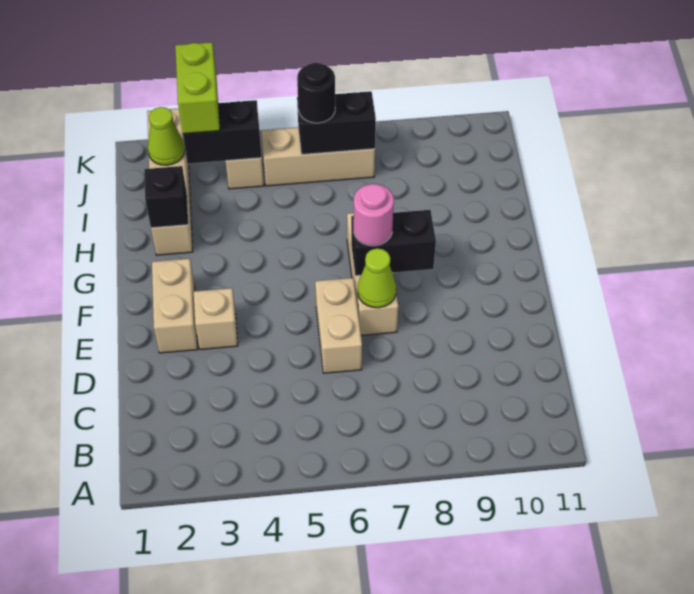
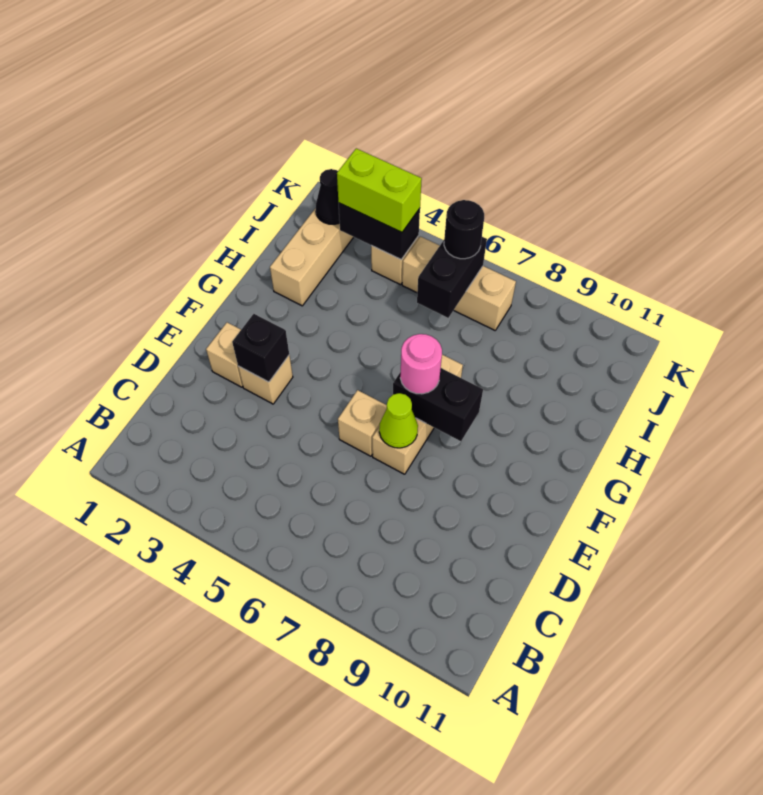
tan 1x2 brick [315,278,362,373] -> tan 1x1 brick [338,390,387,456]
tan 1x2 brick [152,259,198,353] -> tan 1x1 brick [206,322,243,387]
black 1x1 brick [144,166,188,228] -> black 1x1 brick moved to [232,314,289,382]
lime 1x1 cone [148,107,185,165] -> black 1x1 cone [316,169,340,224]
lime 1x2 brick [175,42,220,134] -> lime 1x2 brick turned to [337,148,422,232]
black 1x2 brick [297,91,376,155] -> black 1x2 brick turned to [417,237,487,318]

